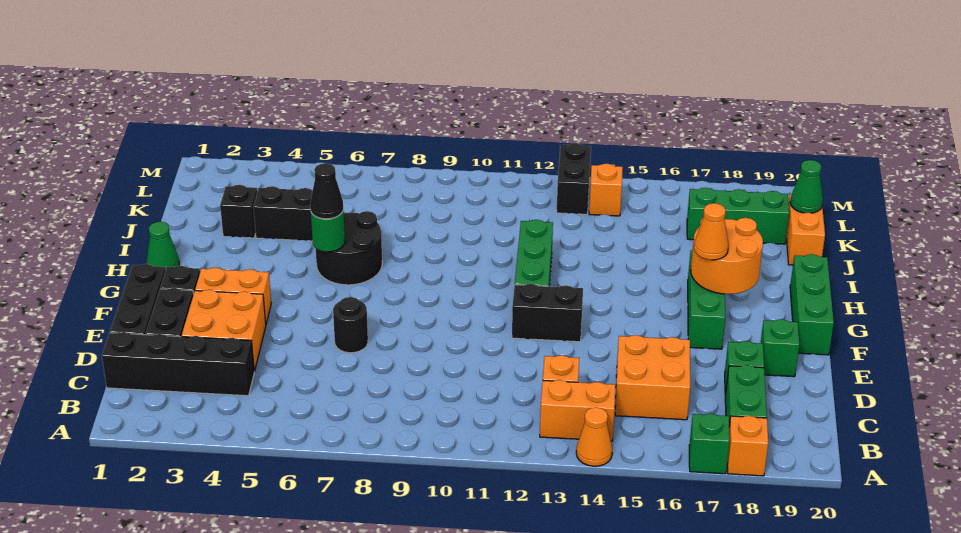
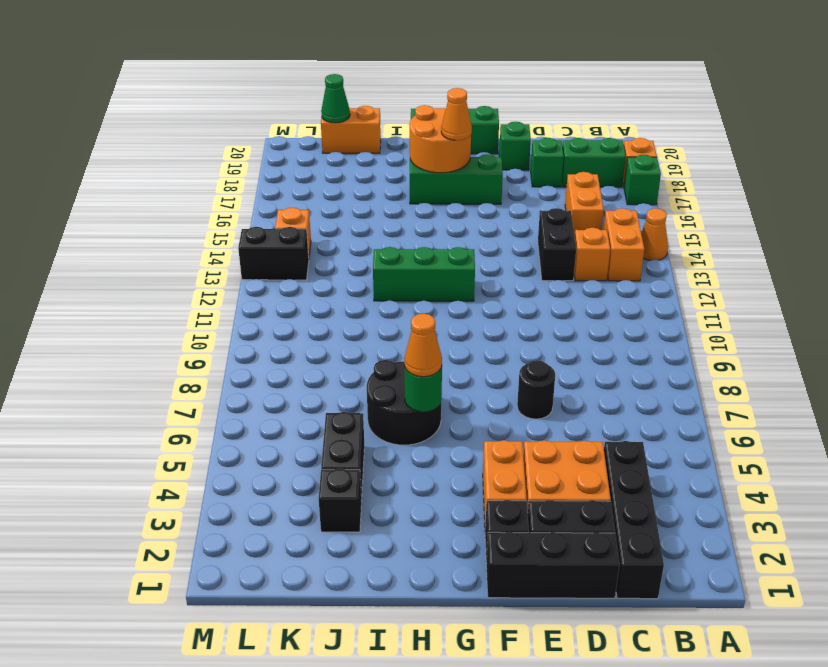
orange 2x2 brick [615,335,690,420] -> orange 1x2 brick [565,172,604,235]
black 1x2 brick [512,284,583,342] -> black 1x2 brick moved to [538,208,576,281]
green 1x1 cone [147,222,179,269] -> none
black 1x1 cone [310,163,343,219] -> orange 1x1 cone [404,314,442,377]
green 1x3 brick [687,188,789,244] -> none

